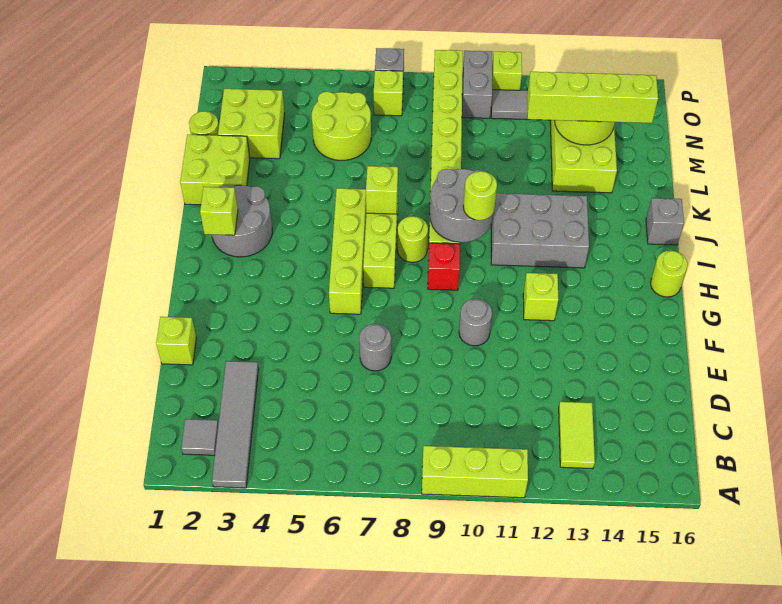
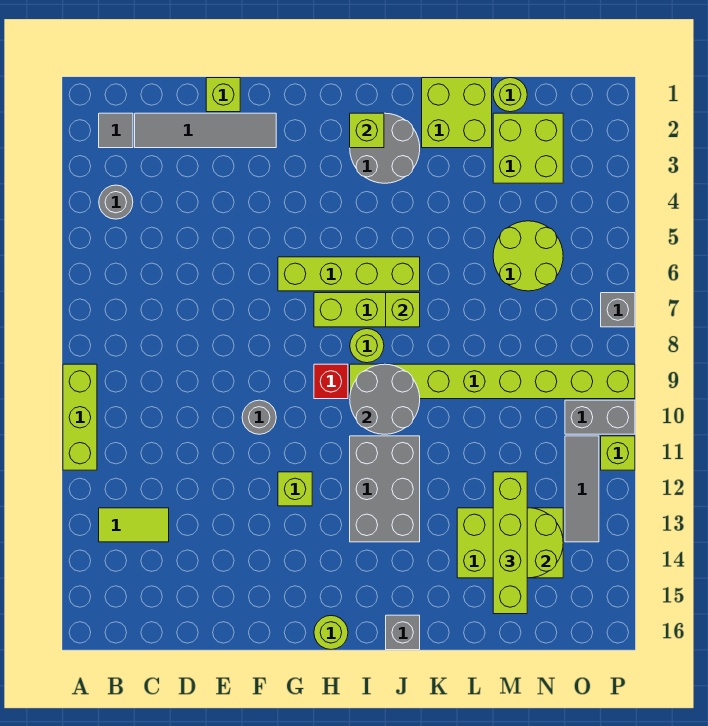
grey 1x4 tile [212,361,259,488] -> grey 1x4 tile moved to [135,113,276,148]
grey 1x1 round brick [359,324,391,371] -> grey 1x1 round brick moved to [99,185,133,219]
lime 1x1 round brick [463,171,497,220] -> none
lime 1x1 brick [374,70,403,116] -> none

